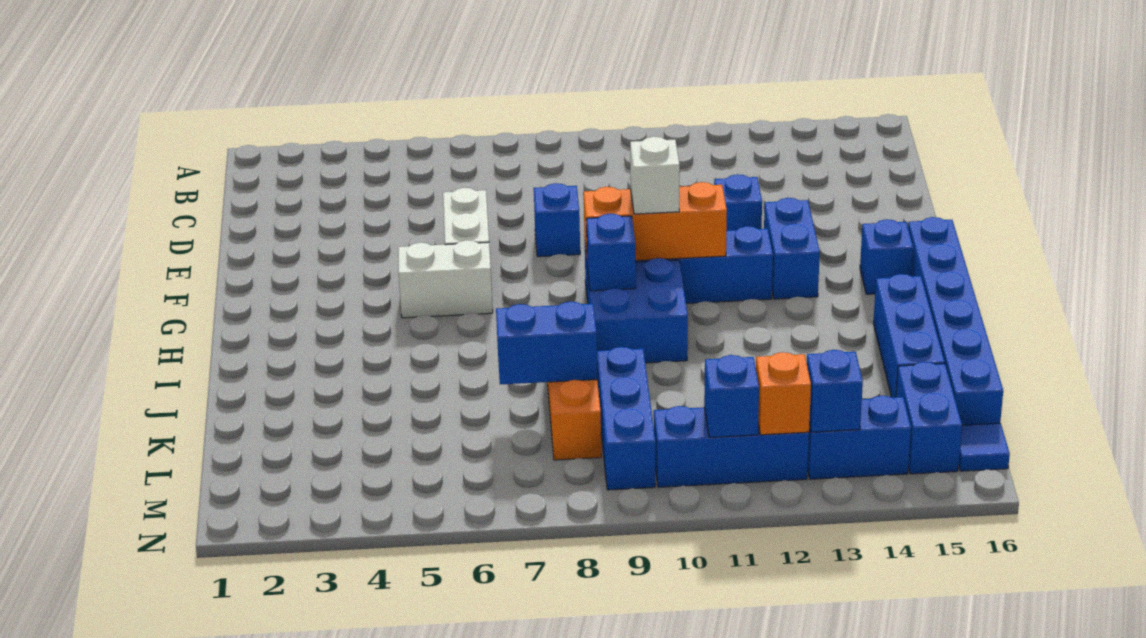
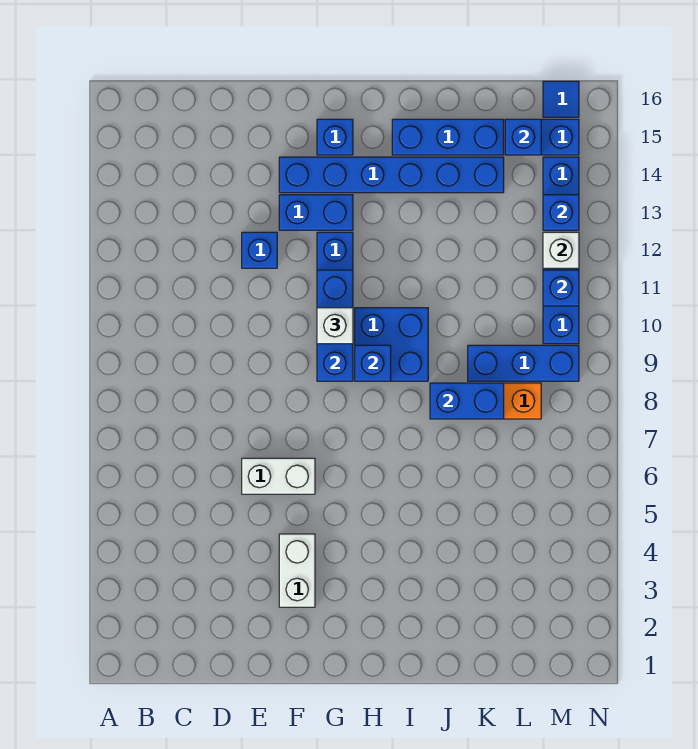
blue 1x1 brick [534,183,580,257] -> blue 1x1 brick moved to [505,119,541,155]
white 1x2 brick [398,240,493,318] -> white 1x2 brick moved to [279,534,315,607]
orange 1x3 brick [584,182,727,261] -> blue 1x3 brick [317,270,353,381]
blue 1x6 brick [908,217,1003,425] -> blue 1x6 brick moved to [279,157,504,193]
blue 1x2 brick [496,302,597,384] -> blue 1x2 brick turned to [430,383,504,419]
orange 1x1 brick [756,352,811,435] -> white 1x1 brick [543,232,579,268]

